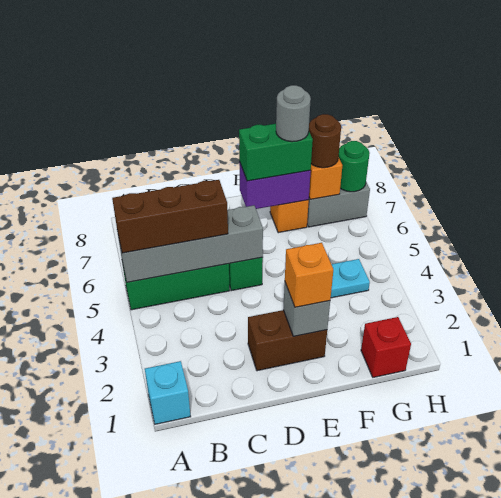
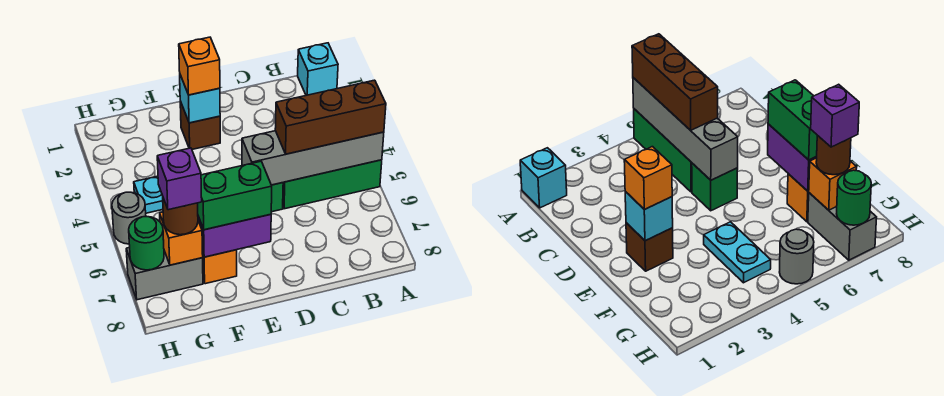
brown 1x2 brick [248,310,327,371] -> brown 1x1 brick [180,101,220,149]
grey 1x1 brick [283,283,330,336] -> cyan 1x1 brick [180,75,220,123]
grey 1x1 round brick [276,85,311,142] -> grey 1x1 round brick moved to [112,192,146,244]
red 1x1 brick [361,317,411,377] -> none
none -> purple 1x1 brick [157,148,202,210]

